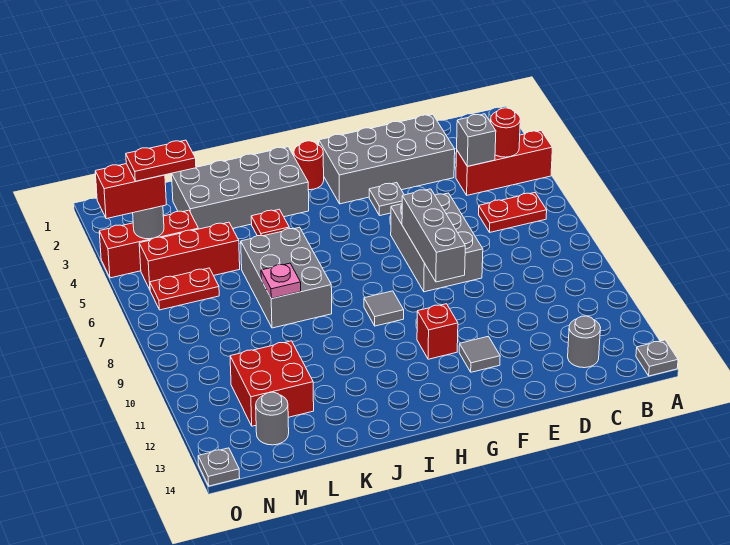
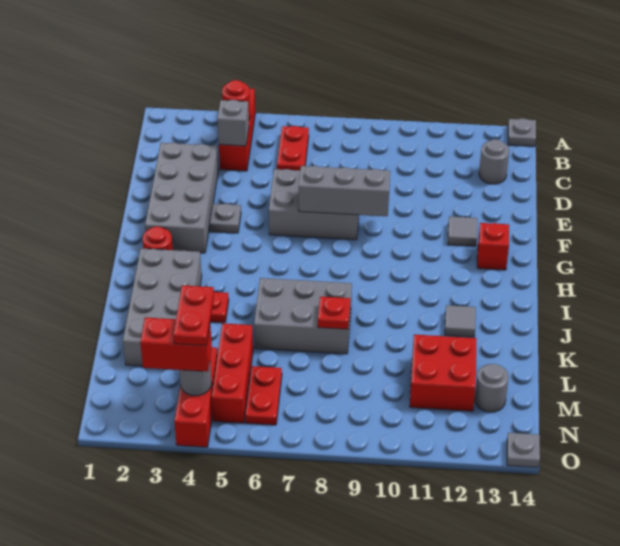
red 1x1 brick [417,304,458,359] -> red 1x1 brick moved to [477,223,509,270]
grey 1x1 tile [364,291,404,326] -> grey 1x1 tile moved to [445,305,476,337]
pink 1x1 plate [261,263,301,299] -> red 1x1 plate [318,297,350,329]
red 1x2 brick [95,164,166,219] -> red 1x2 brick turned to [140,317,212,372]

